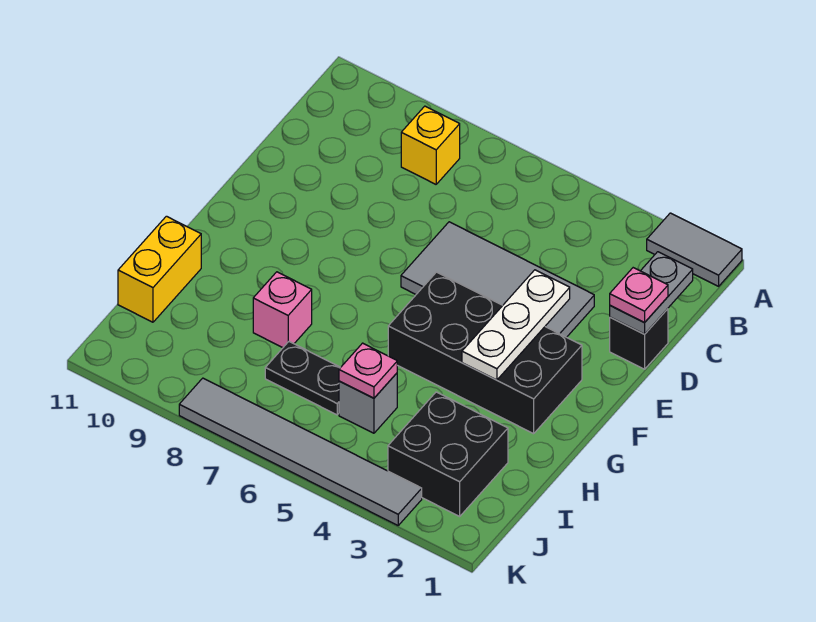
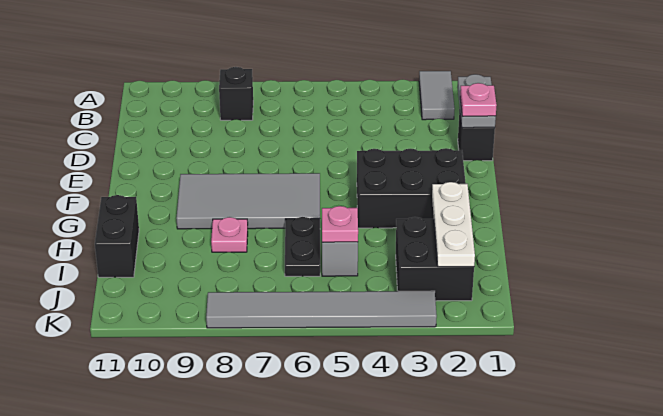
grey 1x2 tile [647,213,742,286] -> grey 1x2 tile turned to [419,71,455,120]
yellow 1x1 brick [401,106,460,184] -> black 1x1 brick [219,67,253,120]
grey 2x4 tile [401,222,594,337] -> grey 2x4 tile moved to [176,173,320,229]
white 1x3 plate [462,270,570,380] -> white 1x3 plate moved to [432,182,475,267]
black 2x4 brick [388,272,582,434] -> black 2x3 brick [357,148,466,228]
pink 1x1 brick [253,272,312,348] -> pink 1x1 plate [211,217,248,252]
yellow 1x2 brick [118,216,201,322] -> black 1x2 brick [95,195,139,277]
black 1x2 plate [265,342,341,415] -> black 1x2 plate turned to [285,217,320,276]

